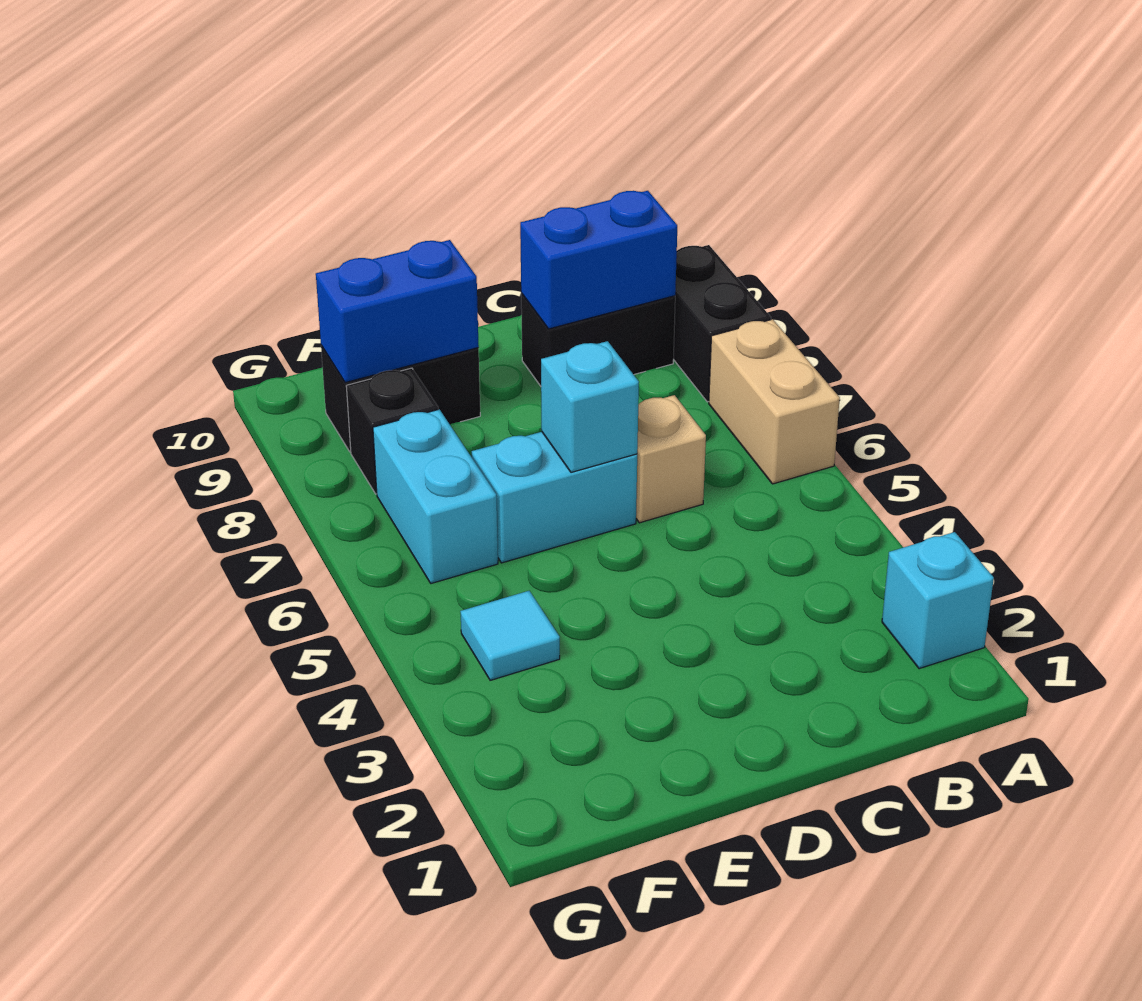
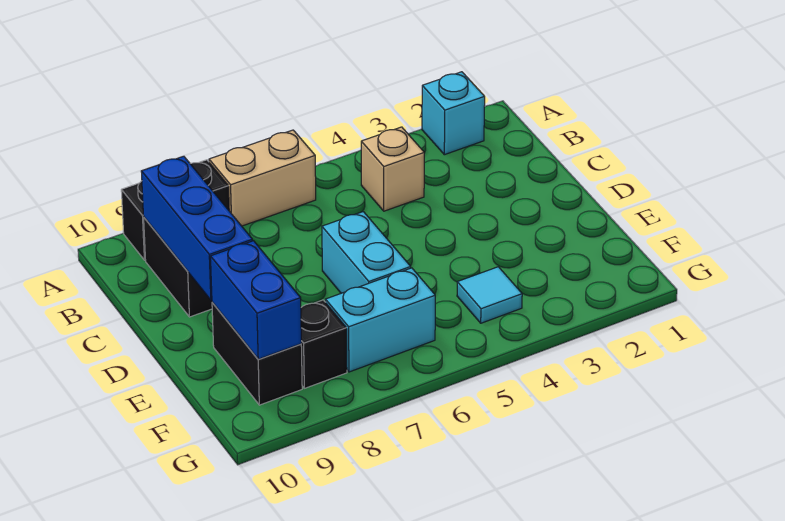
blue 1x2 brick [520,191,677,329] -> blue 1x3 brick [141,156,253,300]
tan 1x1 brick [636,395,706,523] -> tan 1x1 brick moved to [361,127,424,211]
cyan 1x1 brick [541,341,639,472] -> none

